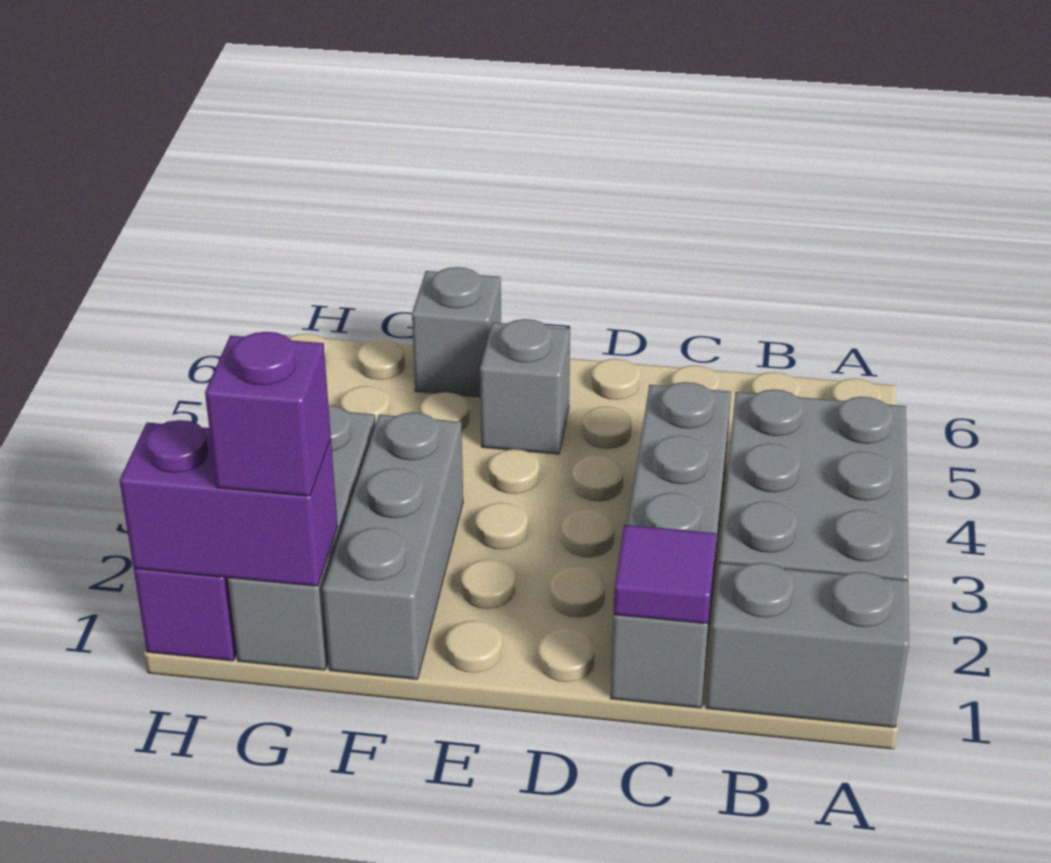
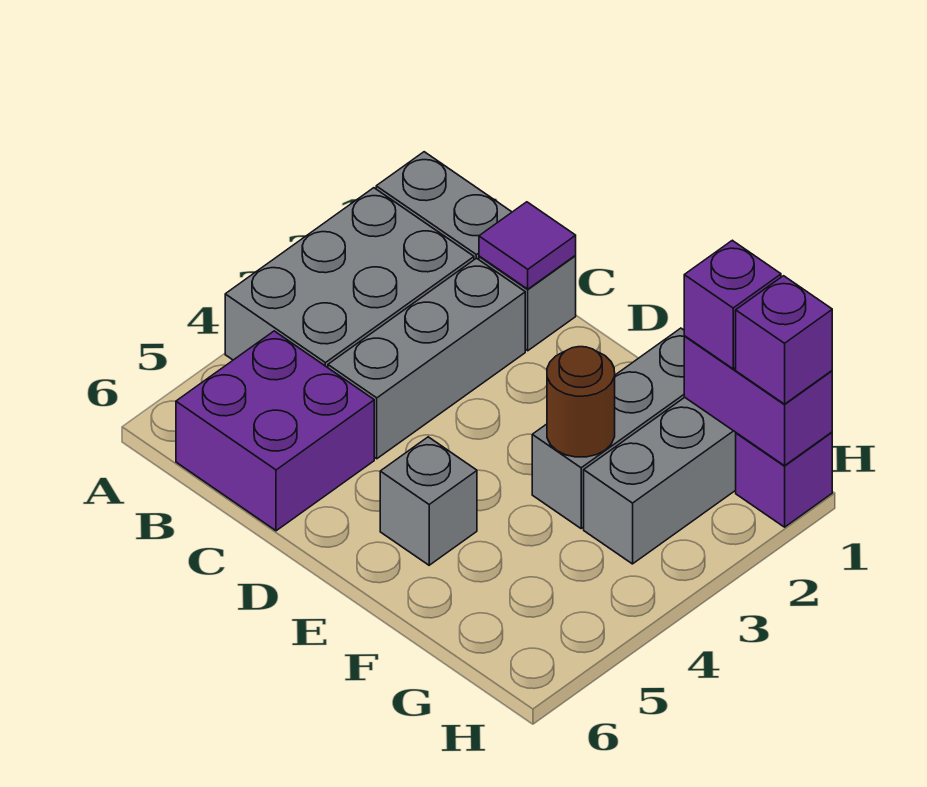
none -> purple 2x2 brick [176,331,374,531]
none -> brown 1x1 round brick [547,347,615,457]
grey 1x1 brick [412,267,501,397] -> none
none -> purple 1x1 brick [736,276,832,404]

